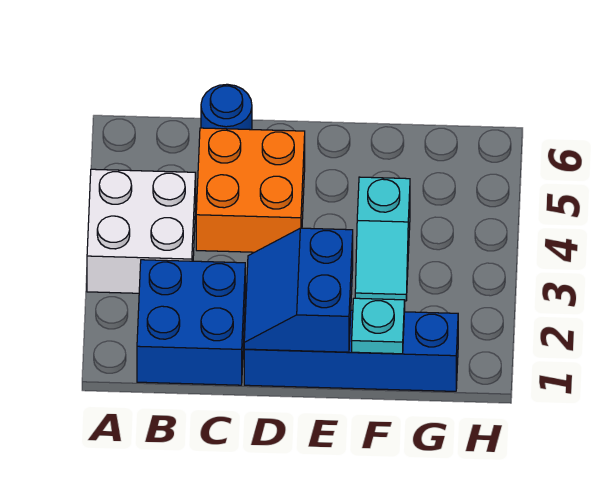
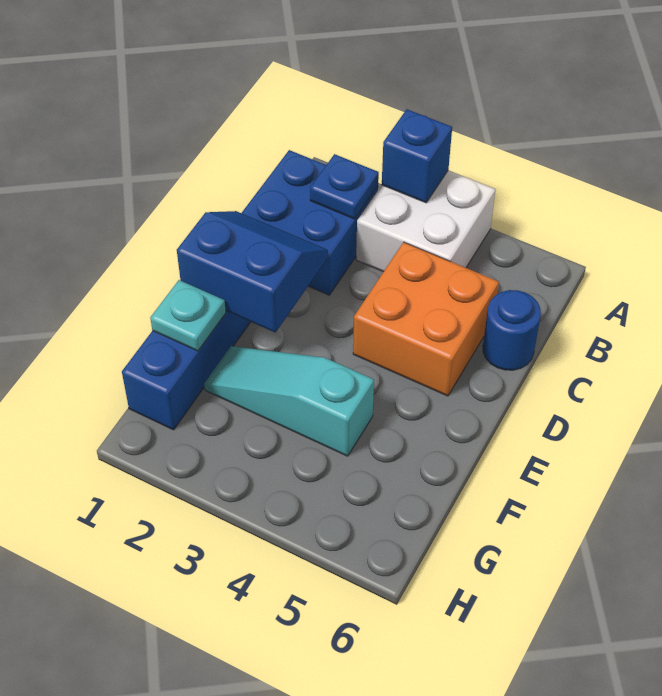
none -> blue 1x1 brick [382,109,452,203]
none -> blue 1x1 plate [310,154,379,219]
cyan 1x2 slope [355,177,410,301] -> cyan 1x3 slope [204,346,374,456]

